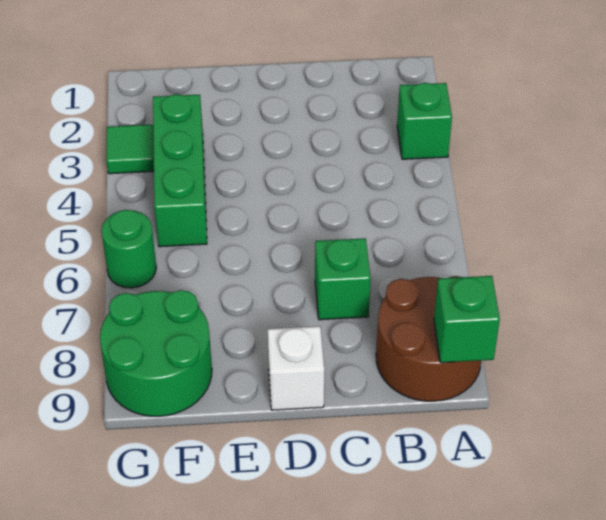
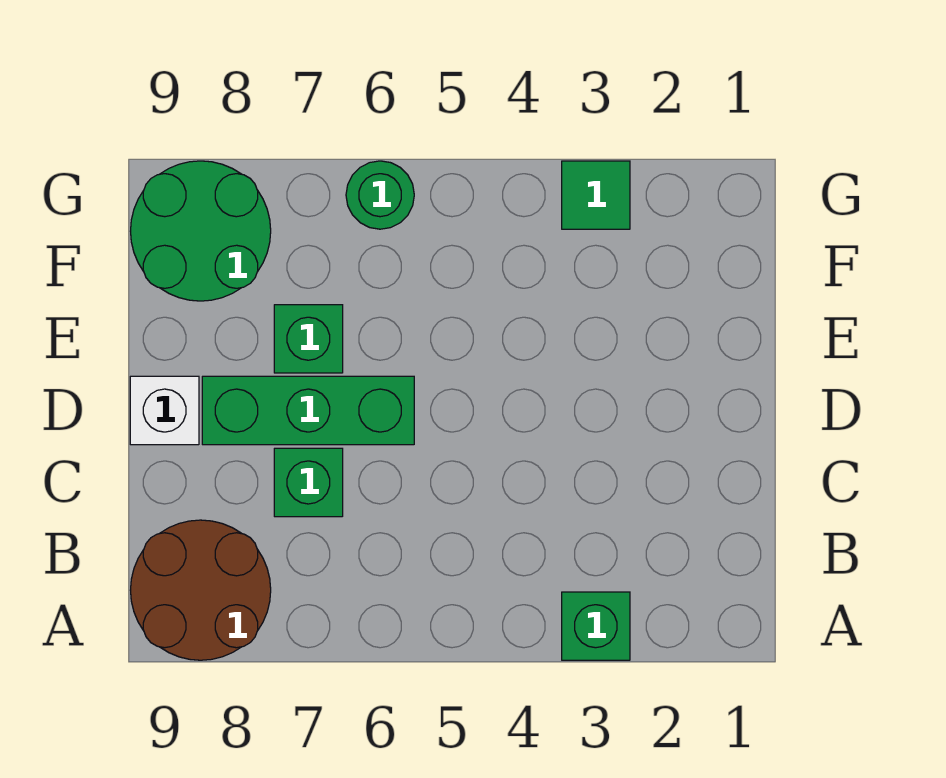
green 1x1 brick [434,276,500,363] -> green 1x1 brick moved to [274,305,343,373]
green 1x3 brick [153,94,207,247] -> green 1x3 brick moved to [202,376,414,445]

